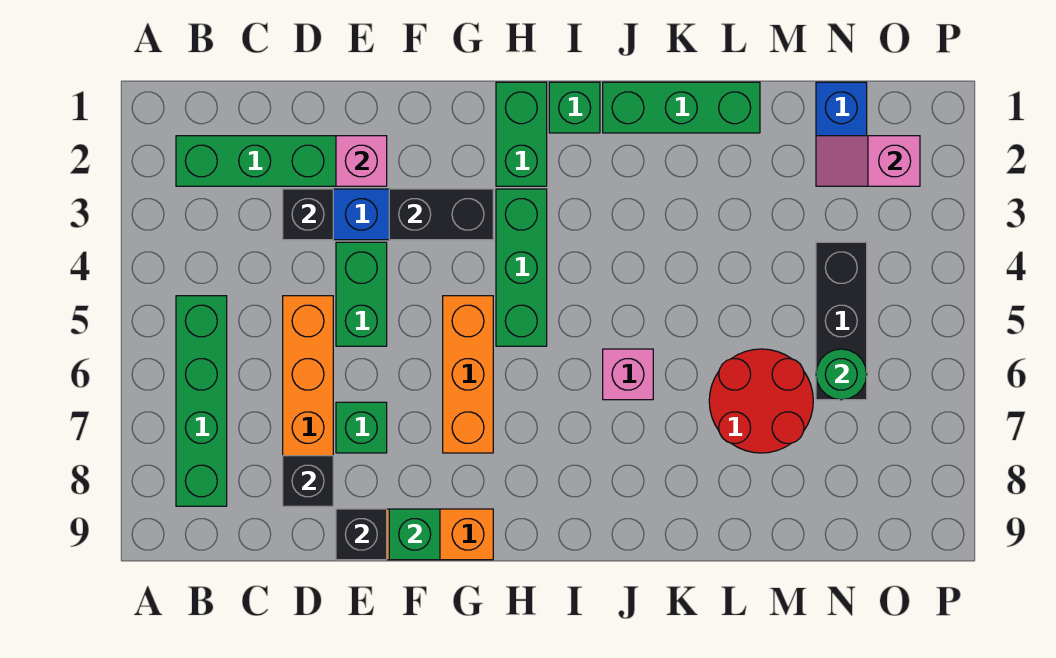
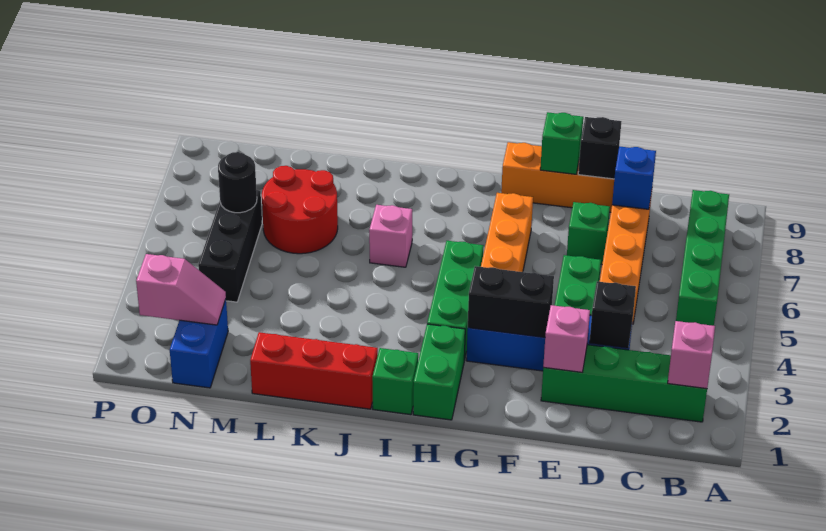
none -> pink 1x1 brick [668,321,715,389]
black 1x1 brick [283,456,333,506] -> blue 1x1 brick [612,146,656,209]
green 1x3 brick [603,82,760,133] -> red 1x3 brick [250,332,378,409]
green 1x1 round brick [816,349,867,400] -> black 1x1 round brick [218,152,257,213]

